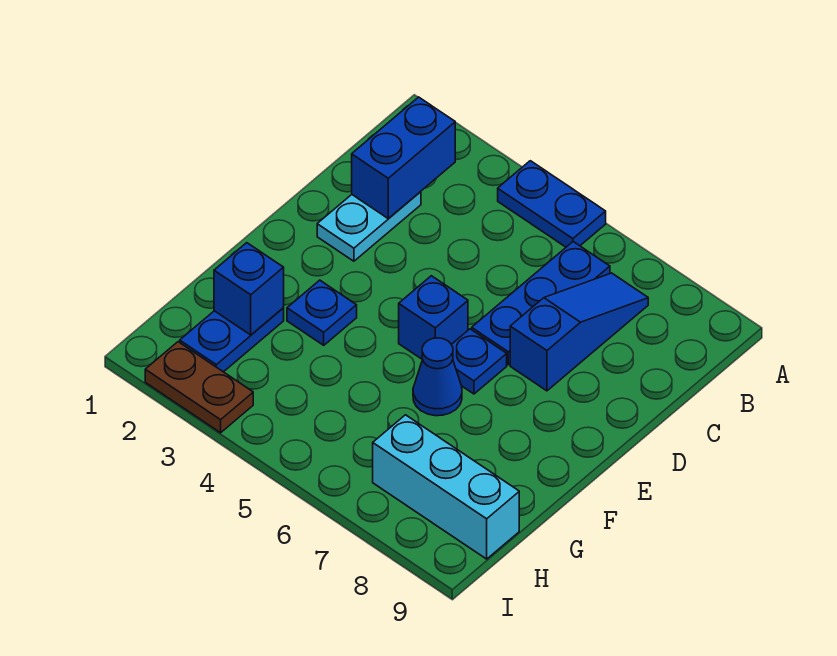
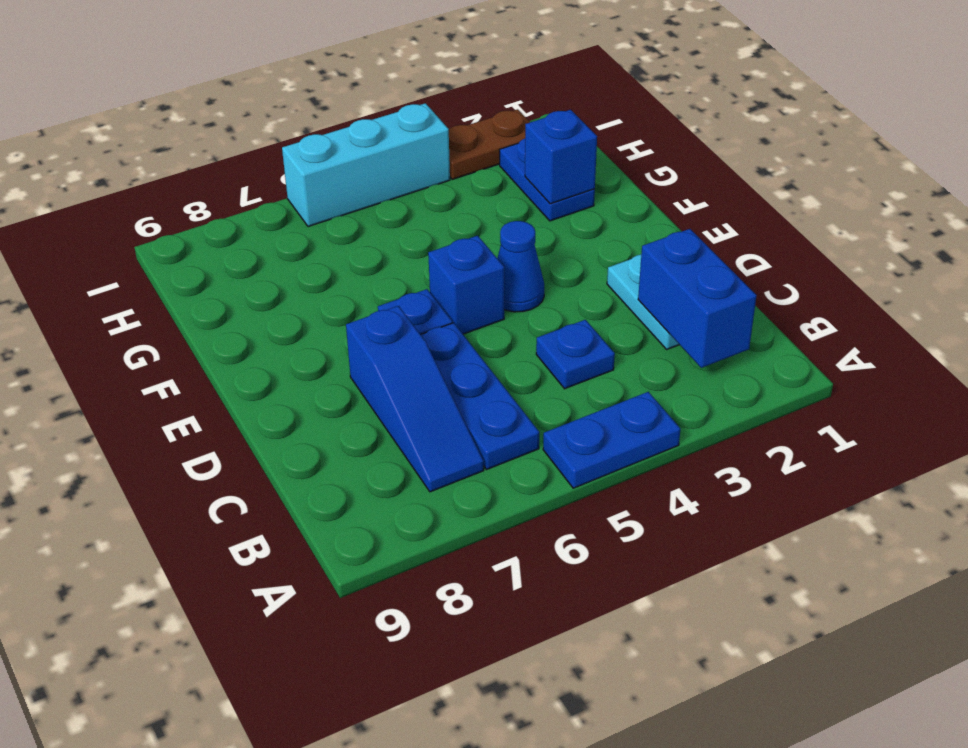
blue 1x1 plate [287,280,357,345] -> blue 1x1 plate moved to [536,320,615,389]
blue 1x1 cone [413,338,462,416] -> blue 1x1 cone moved to [497,221,544,312]
cyan 1x3 brick [373,415,519,559] -> cyan 1x3 brick moved to [282,103,450,227]

